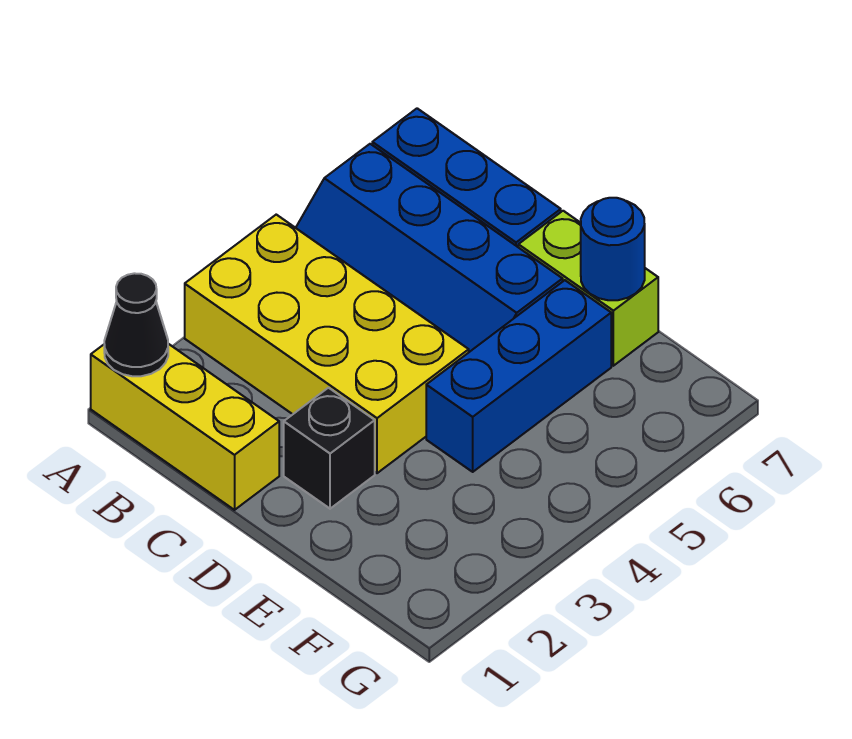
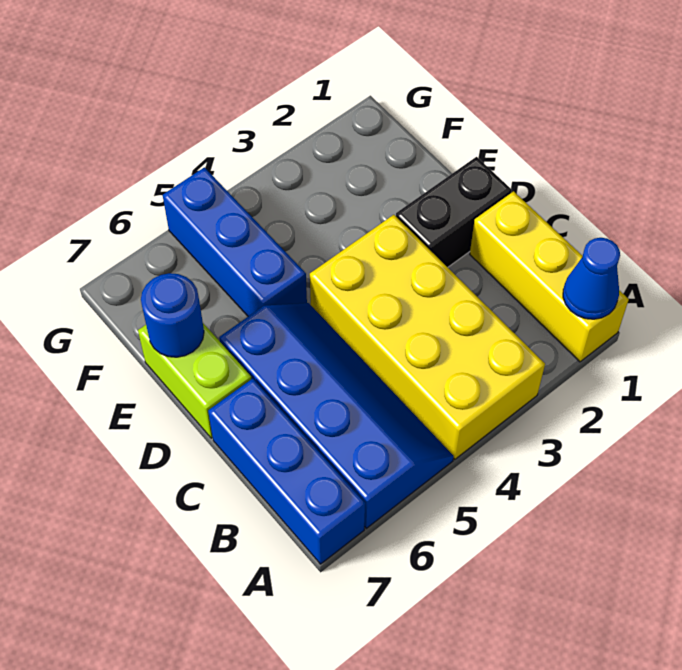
black 1x1 cone [104,273,168,376] -> blue 1x1 cone [563,238,620,319]
black 1x1 brick [284,388,375,509] -> black 1x2 brick [396,157,512,267]
blue 1x3 brick [426,280,611,472] -> blue 1x3 brick turned to [163,167,307,316]

